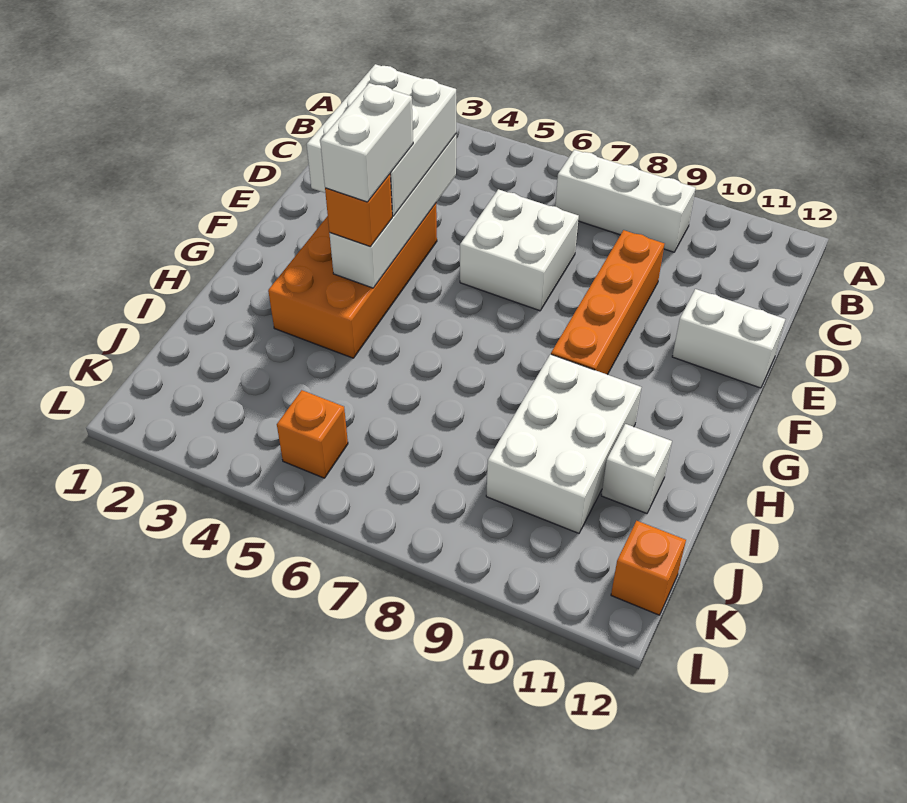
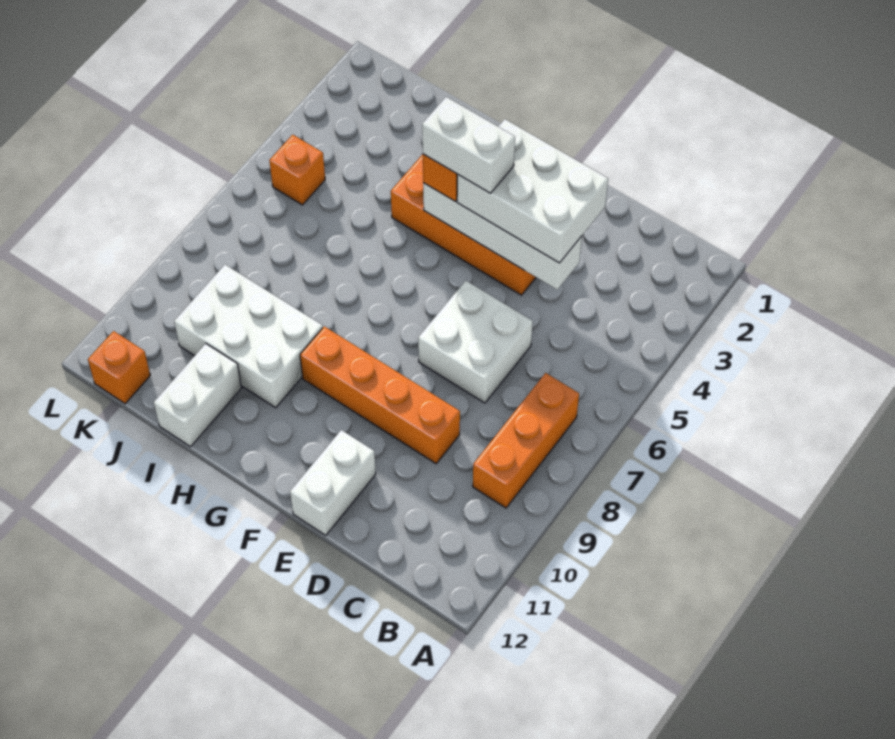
white 1x3 brick [555,150,696,252] -> orange 1x3 brick [473,373,579,508]
white 1x1 brick [601,424,672,514] -> white 1x2 brick [154,344,241,447]

